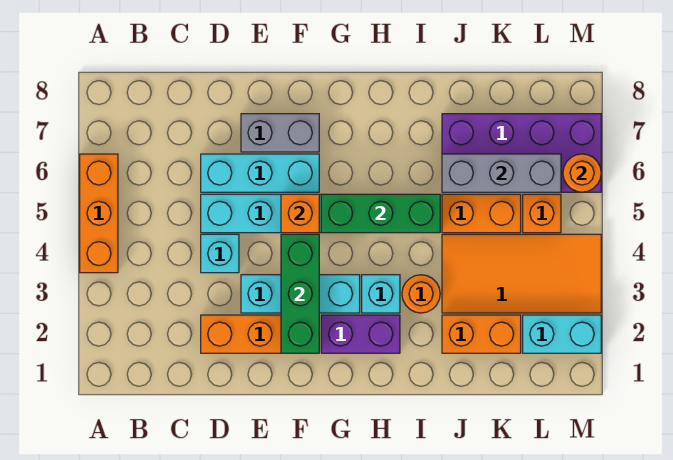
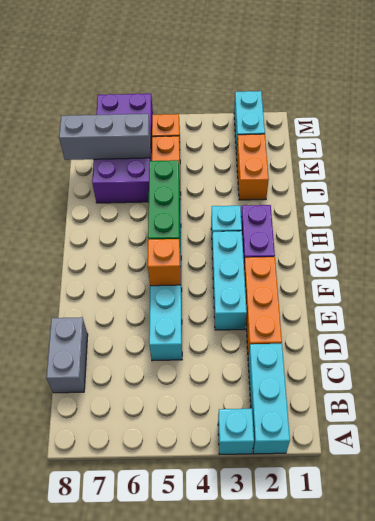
orange 1x3 brick [80,154,118,273] -> none
cyan 1x1 brick [201,234,239,273] -> cyan 1x1 brick moved to [218,409,254,454]
cyan 1x3 brick [201,154,319,192] -> cyan 1x3 brick moved to [248,344,290,454]
grey 1x2 brick [241,114,319,152] -> grey 1x2 brick moved to [46,317,88,393]
green 1x3 brick [281,234,319,353] -> none
orange 1x1 round brick [402,275,440,313] -> none
orange 2x4 tile [442,234,601,313] -> none
grey 1x3 brick [442,154,561,192] -> grey 1x3 brick turned to [59,114,151,160]
orange 1x1 round brick [563,154,601,192] -> none

